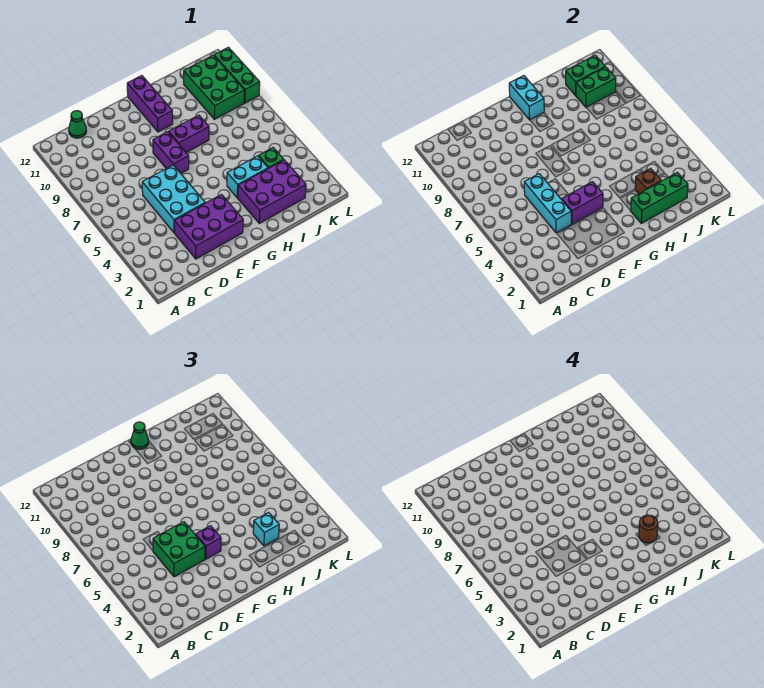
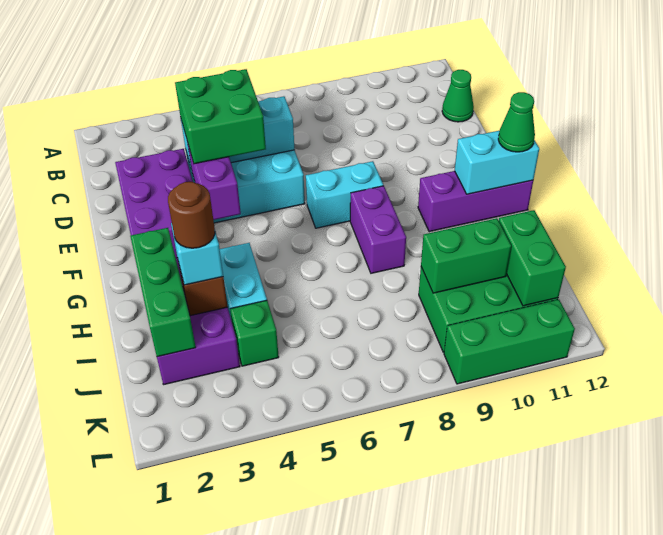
purple 1x1 brick [196,526,221,559] -> none
purple 1x2 brick [153,132,189,173] -> cyan 1x2 brick [306,161,383,228]
green 1x2 brick [576,67,616,107] -> green 1x2 brick turned to [421,218,511,293]

